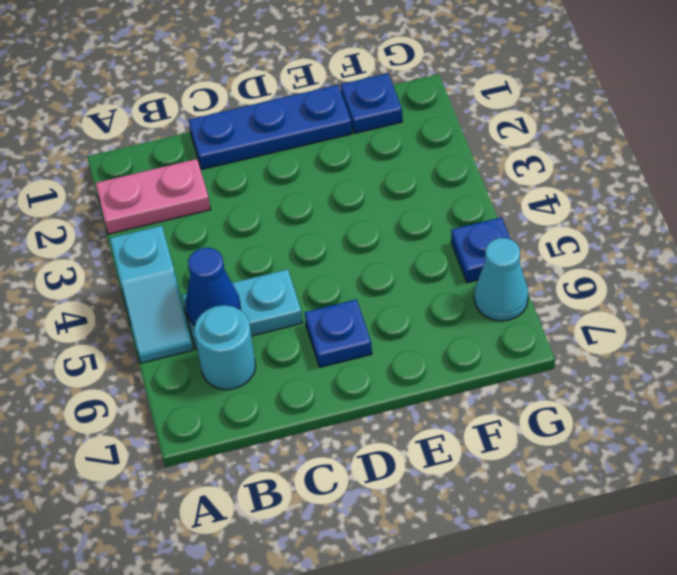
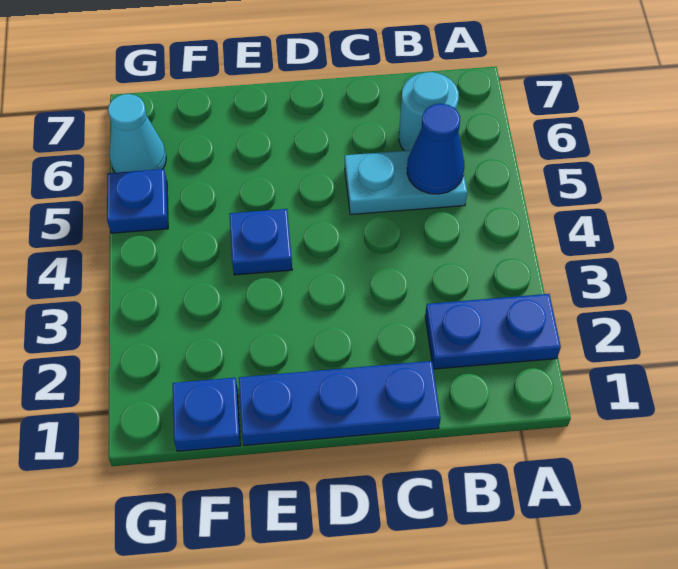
pink 1x2 plate [95,159,211,234] -> blue 1x2 plate [425,294,561,369]
cyan 1x2 slope [110,226,193,363] -> none
blue 1x1 plate [305,299,372,367] -> blue 1x1 plate moved to [229,209,292,275]

